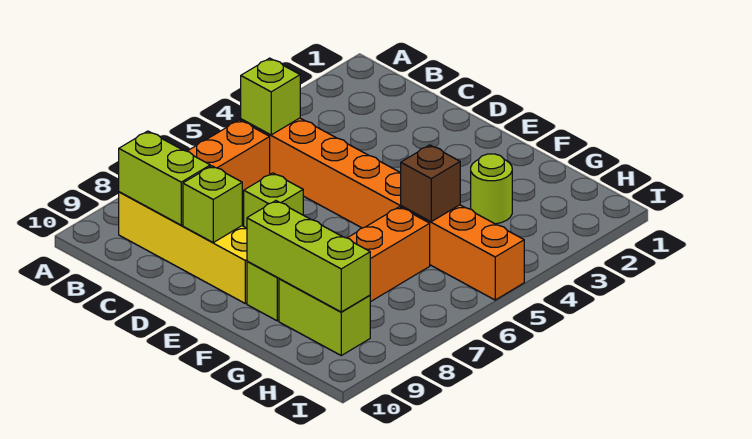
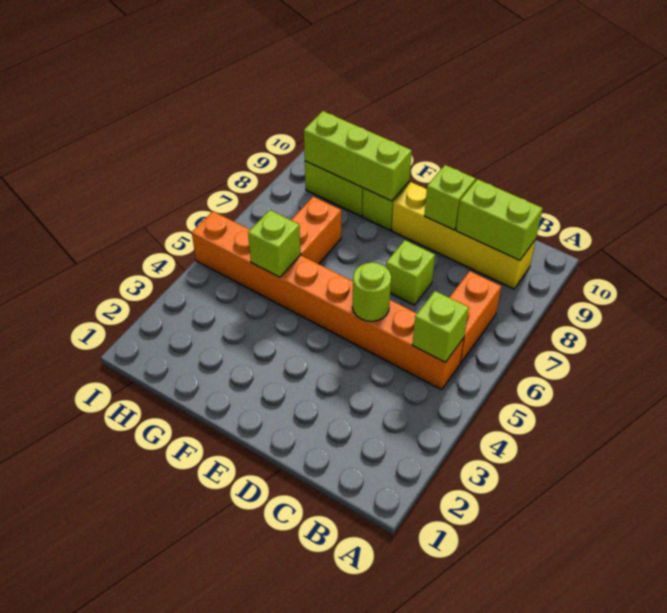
lime 1x1 round brick [471,154,512,224] -> lime 1x1 round brick moved to [352,262,391,321]
brown 1x1 brick [401,145,460,222] -> lime 1x1 brick [248,210,301,277]

